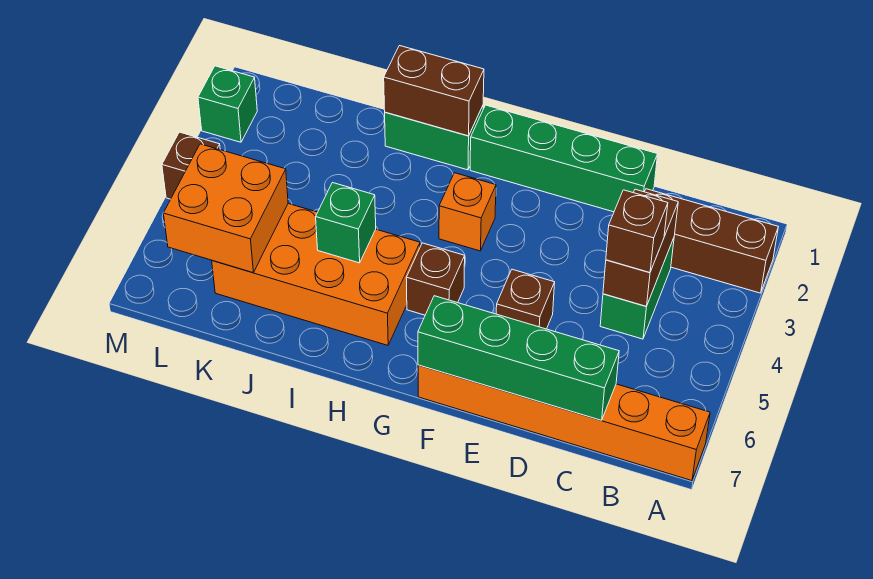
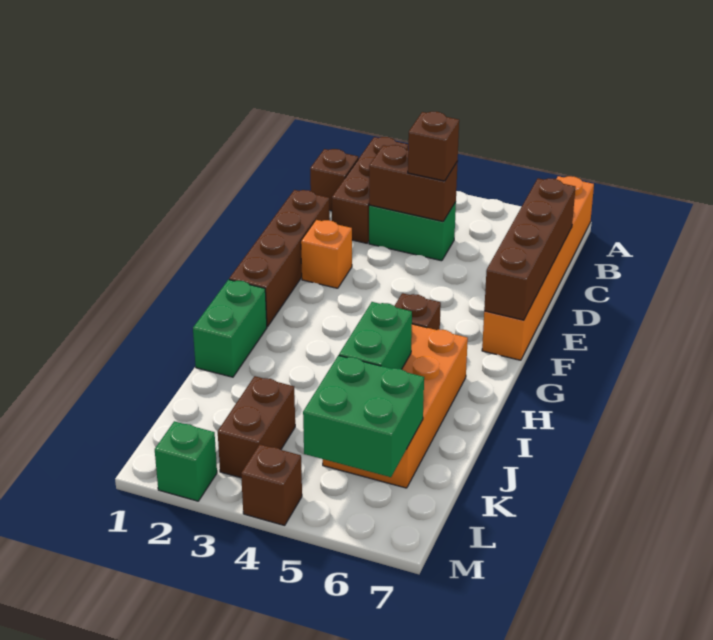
green 1x4 brick [418,296,619,420] -> brown 1x4 brick [484,178,575,320]
green 1x4 brick [470,105,658,212] -> brown 1x4 brick [229,190,330,327]
brown 1x1 brick [496,269,555,329] -> brown 1x1 brick moved to [310,149,358,211]
orange 1x1 brick [439,173,496,251] -> orange 1x1 brick moved to [301,220,352,288]
brown 1x2 brick [384,46,484,136] -> brown 1x2 brick moved to [218,376,295,478]
green 1x1 brick [316,183,376,263] -> green 1x2 brick [339,302,412,369]
orange 2x2 brick [163,144,288,273] -> green 2x2 brick [303,355,424,477]

